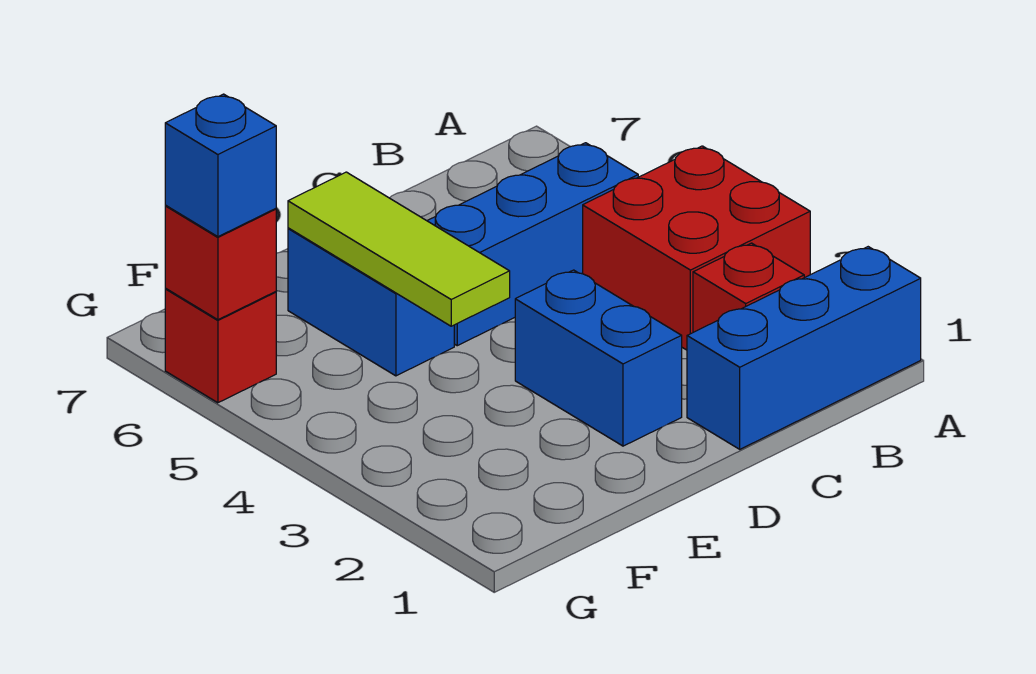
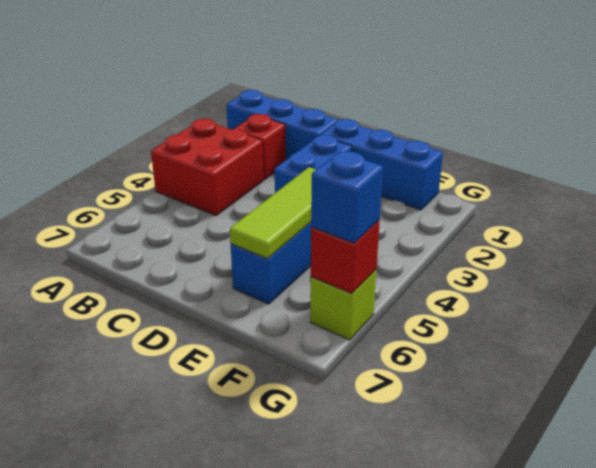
blue 1x3 brick [427,143,638,346] -> blue 1x3 brick moved to [321,119,443,210]
red 1x1 brick [165,289,276,403] -> lime 1x1 brick [310,270,376,340]

